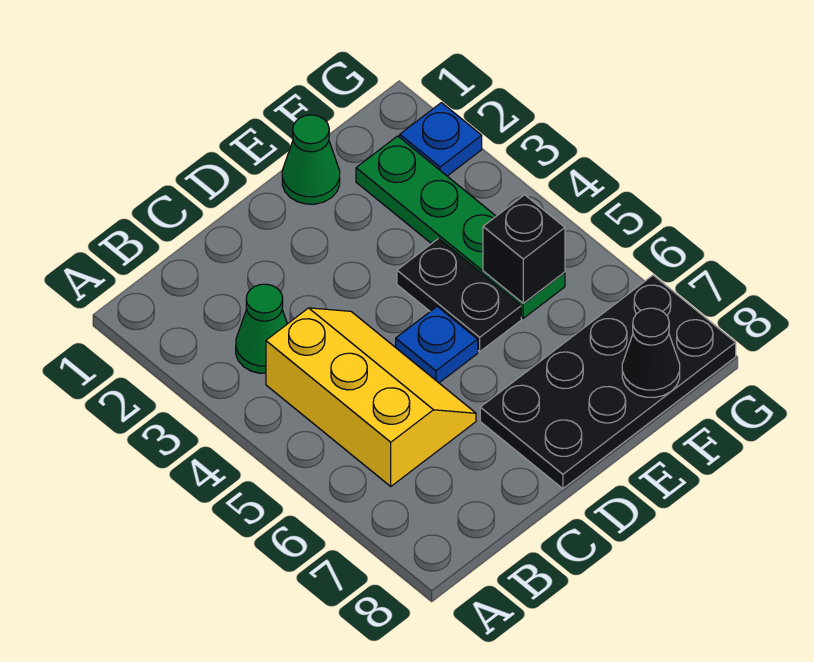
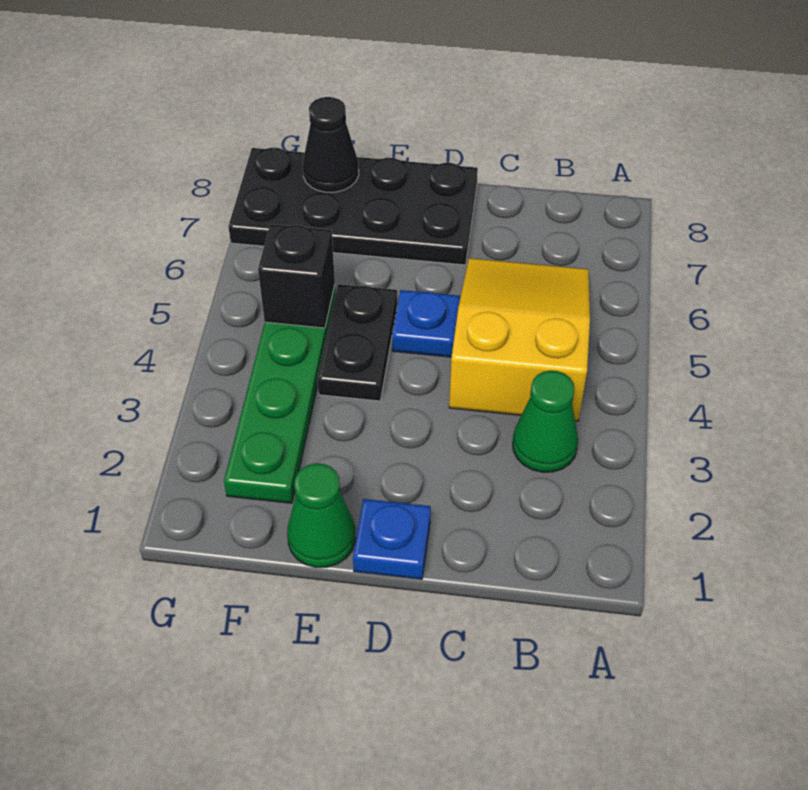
yellow 2x3 slope [266,308,476,486] -> yellow 2x3 slope turned to [449,258,590,421]
blue 1x1 plate [400,103,482,176] -> blue 1x1 plate moved to [353,499,431,579]

